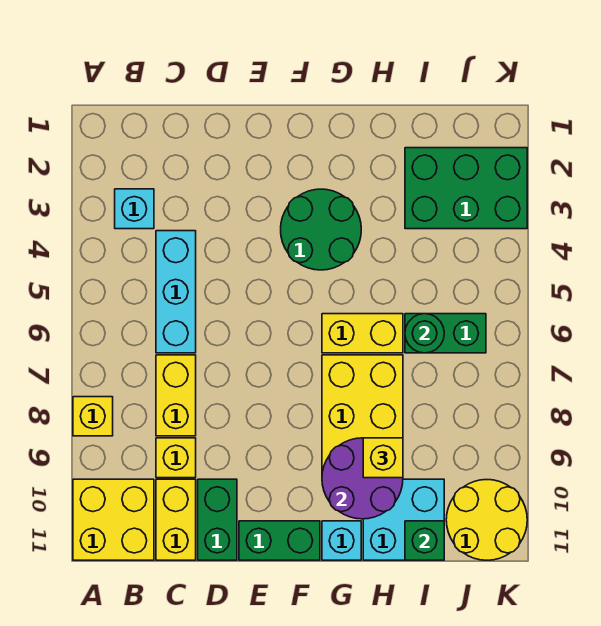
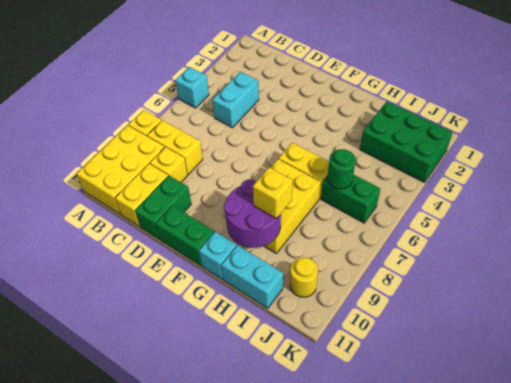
yellow 2x2 brick [73,479,154,560] -> yellow 2x3 brick [77,125,165,214]
cyan 1x1 brick [115,189,154,229] -> cyan 1x1 brick moved to [175,67,209,108]
cyan 1x3 brick [156,231,196,353] -> cyan 1x2 brick [213,72,259,128]
yellow 1x2 brick [156,355,196,436] -> yellow 1x2 brick turned to [147,120,203,175]
green 2x2 round brick [281,189,361,270] -> none
cyan 2x2 brick [363,479,444,560] -> cyan 1x2 brick [221,245,283,308]
green 1x1 brick [405,521,444,560] -> none
yellow 2x2 round brick [446,480,527,560] -> yellow 1x1 round brick [290,257,318,297]

